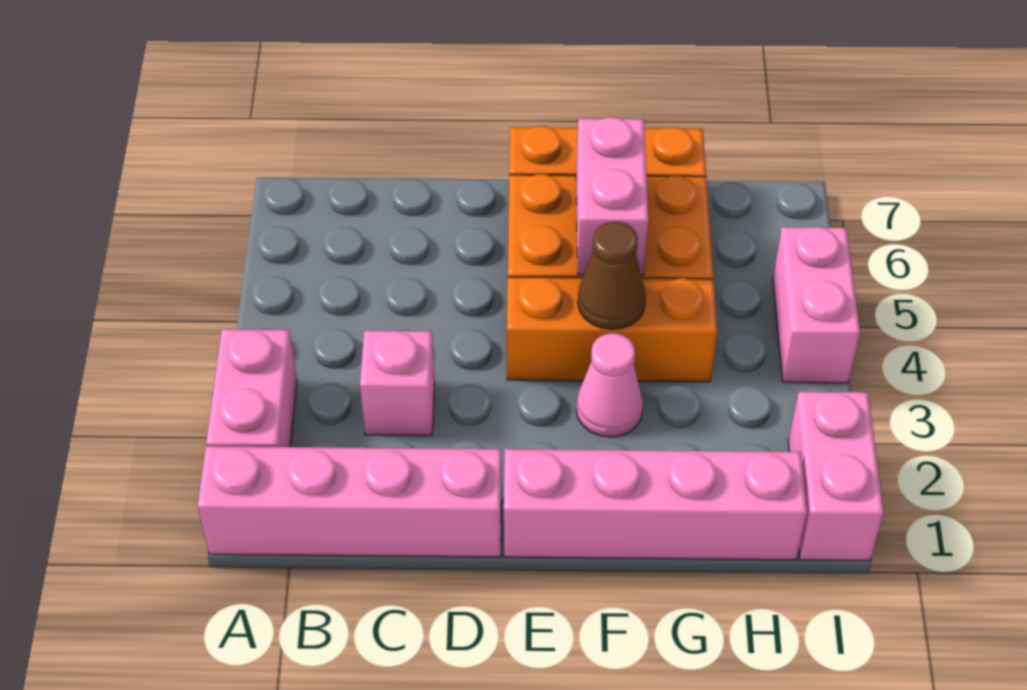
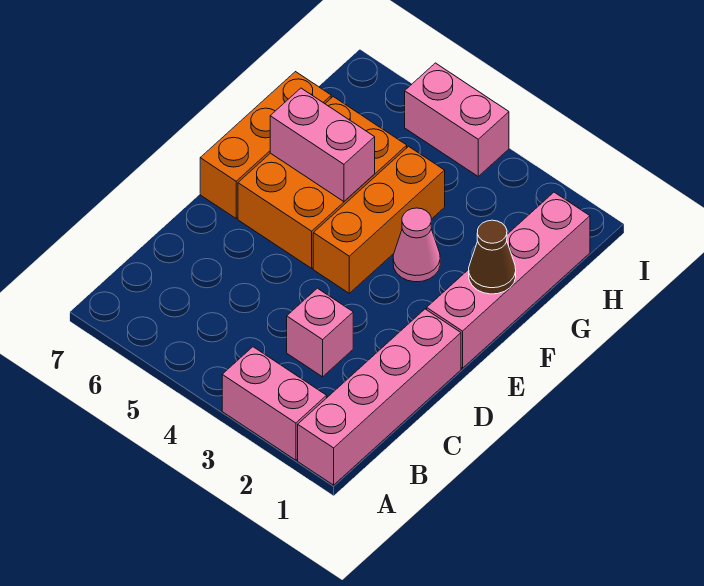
brown 1x1 cone [578,222,646,329] -> brown 1x1 cone moved to [469,220,516,294]
pink 1x2 brick [788,392,884,561] -> none

